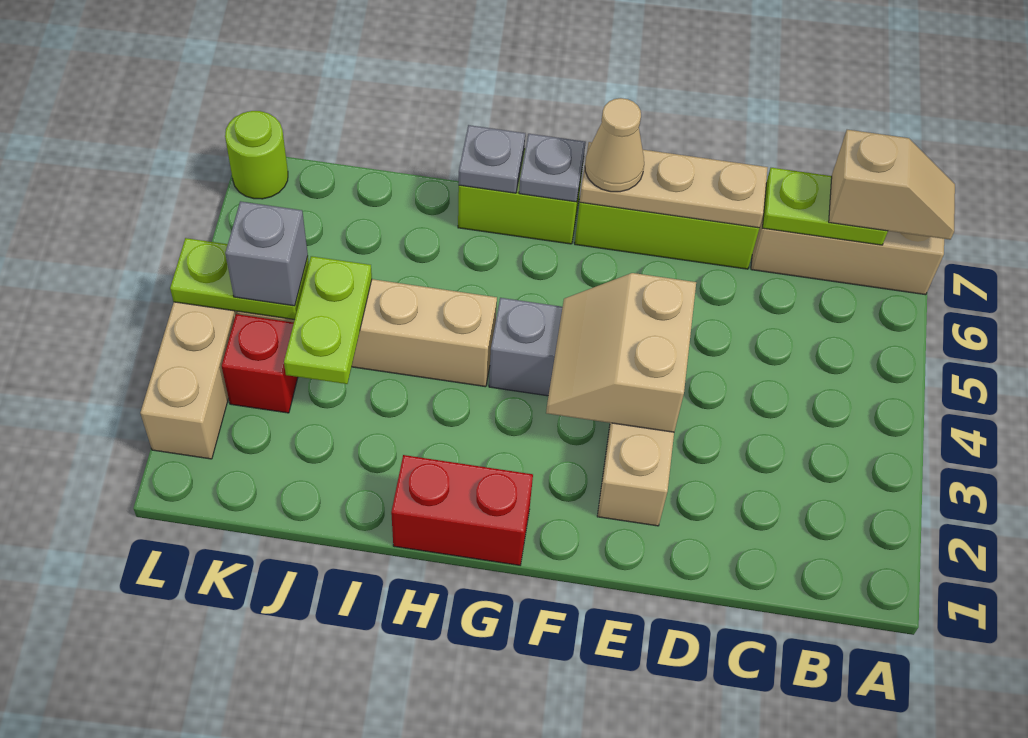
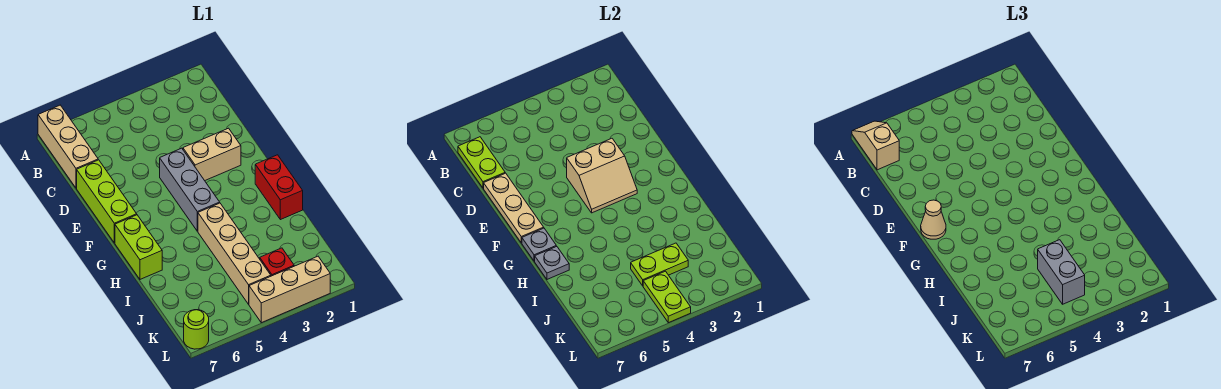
grey 1x1 brick [225,201,308,306] -> grey 1x2 brick [1038,240,1085,304]

